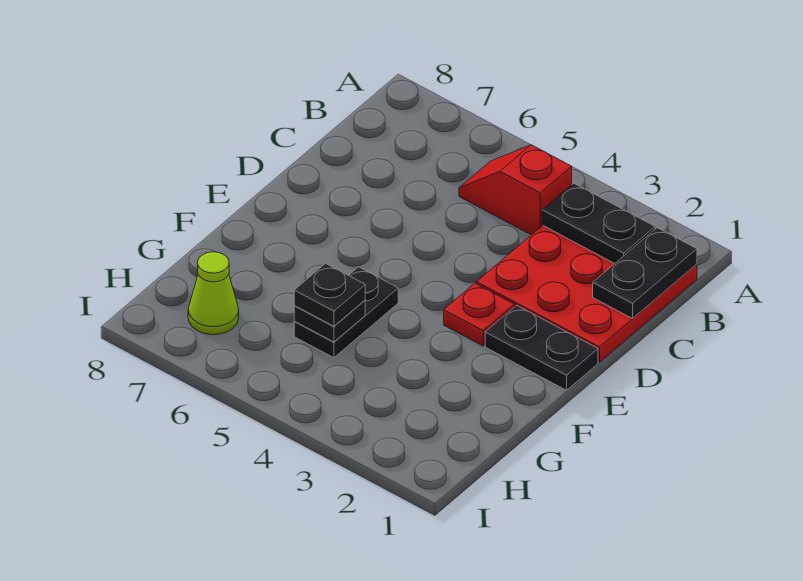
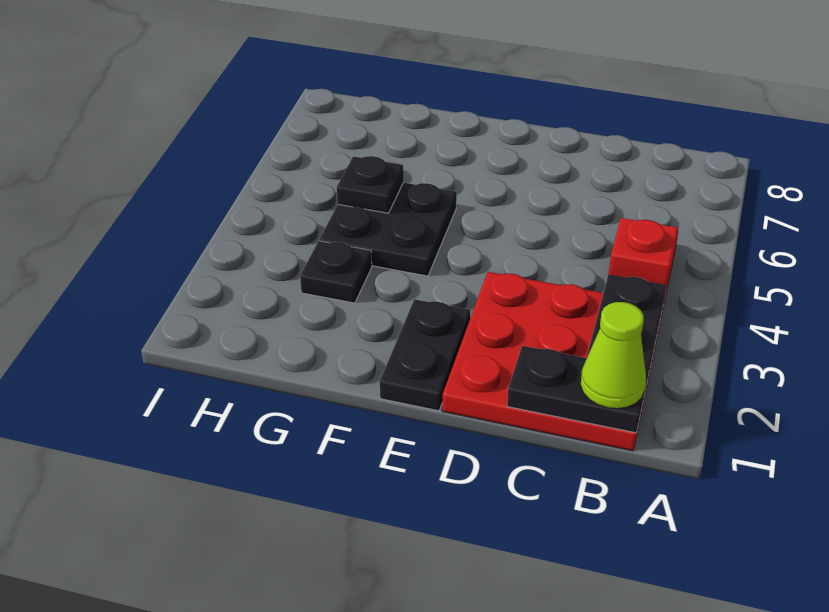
red 1x1 plate [444,283,515,346] -> none
black 1x2 plate [294,267,398,358] -> black 2x2 plate [319,183,457,276]
black 1x1 plate [294,263,365,326] -> black 1x1 plate moved to [300,241,372,303]
lime 1x1 cone [188,252,239,335] -> lime 1x1 cone moved to [581,302,646,409]

